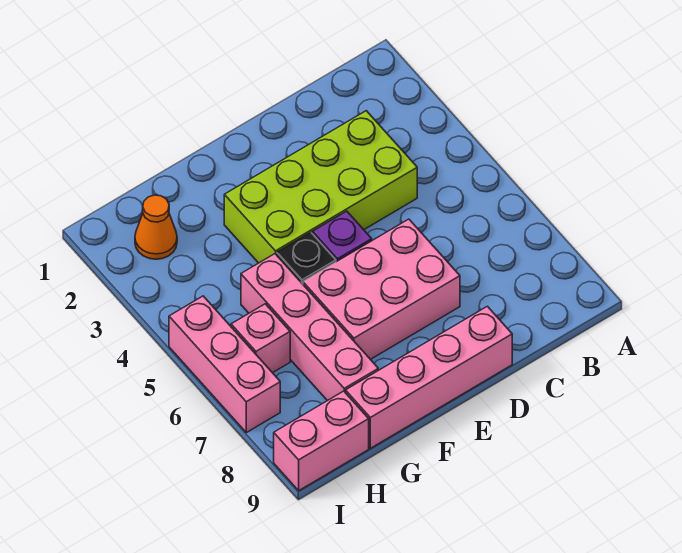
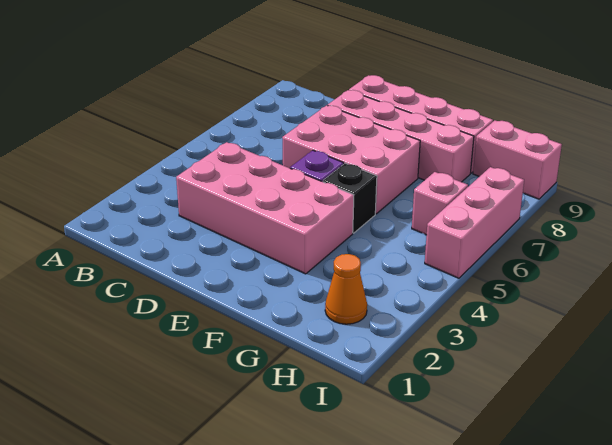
lime 2x4 brick [224,111,417,263] -> pink 2x4 brick [176,142,354,274]
pink 1x4 brick [241,254,378,401] -> pink 1x4 brick turned to [328,90,474,182]

